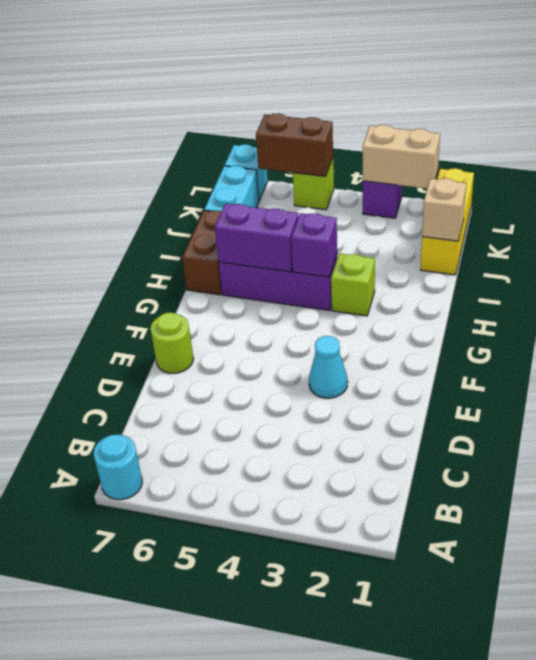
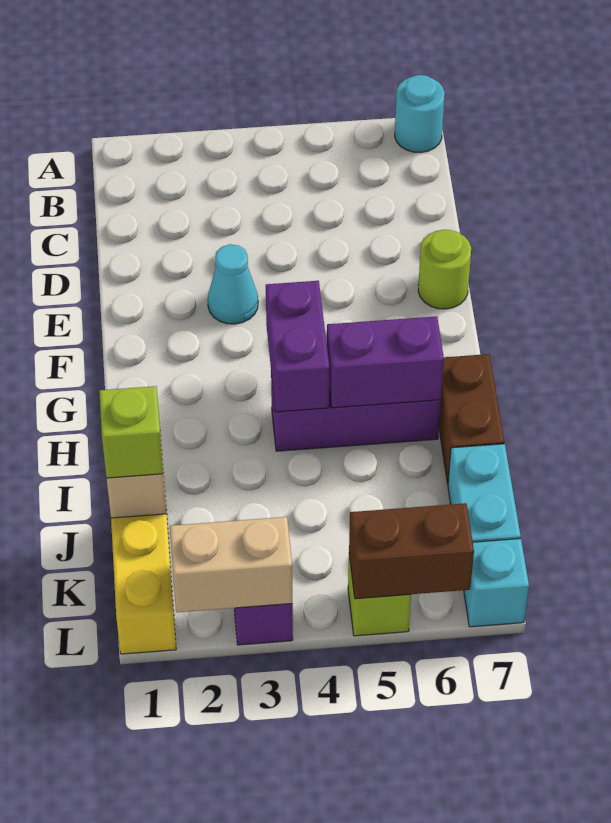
lime 1x1 brick [331,253,375,316] -> lime 1x1 brick moved to [99,386,163,478]
purple 1x1 brick [291,213,337,277] -> purple 1x2 brick [266,281,329,412]

